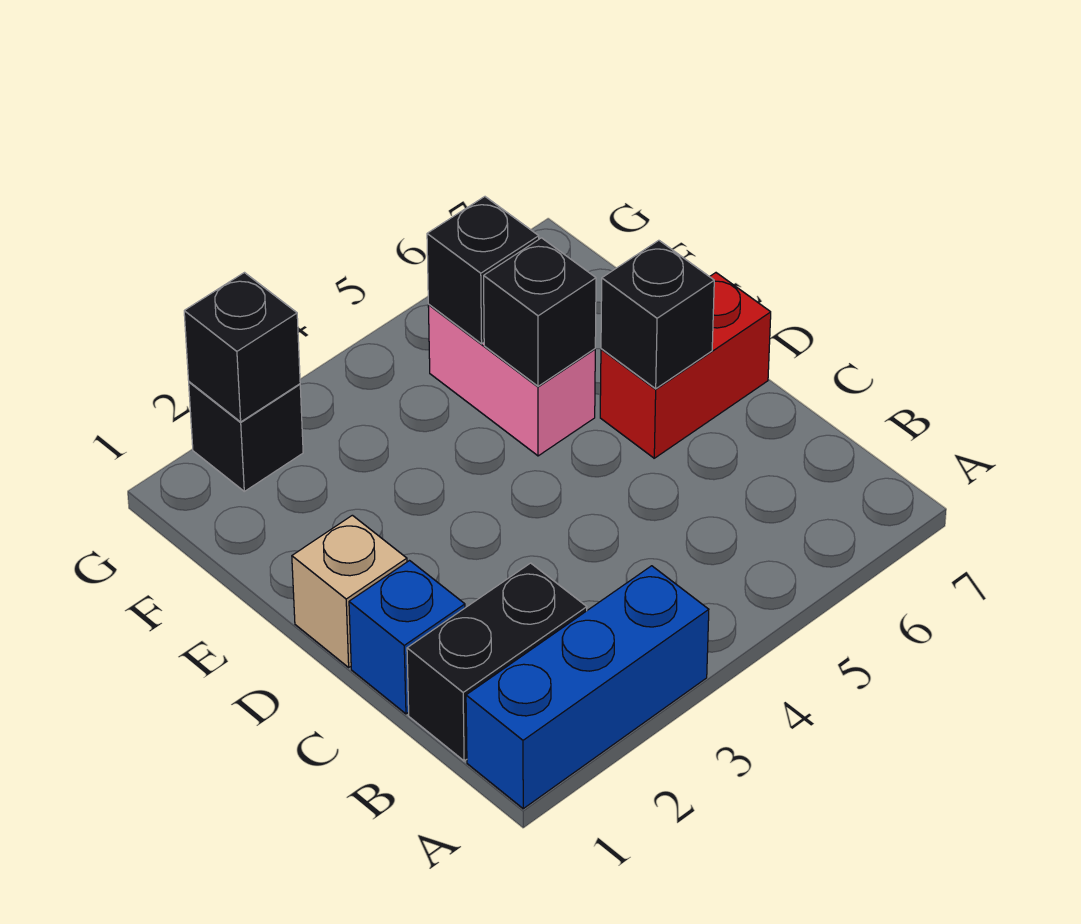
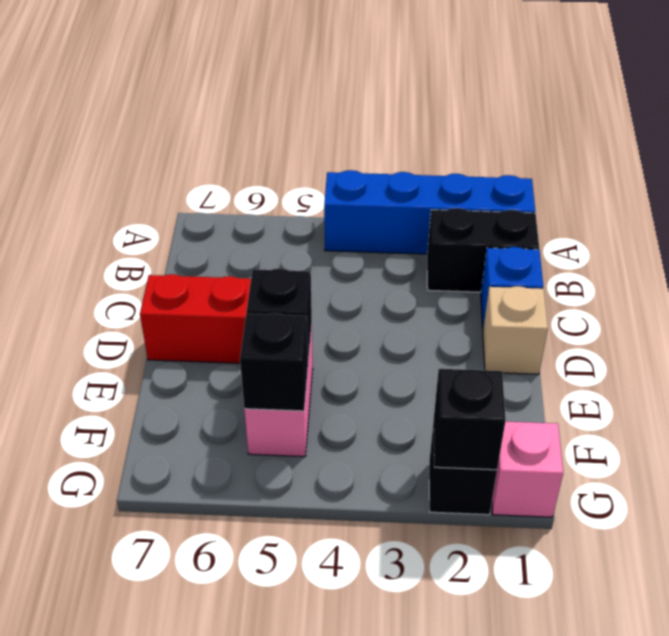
blue 1x3 brick [466,566,709,809] -> blue 1x4 brick [324,170,535,254]
black 1x1 brick [601,240,714,389] -> none
none -> pink 1x1 brick [492,421,563,517]

